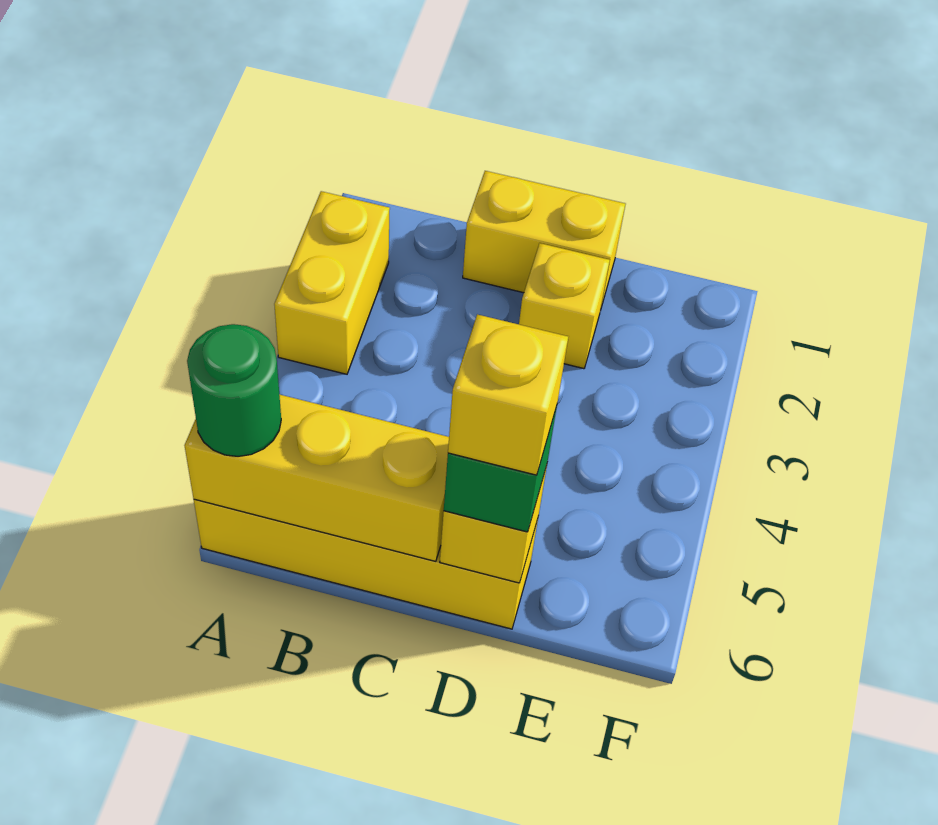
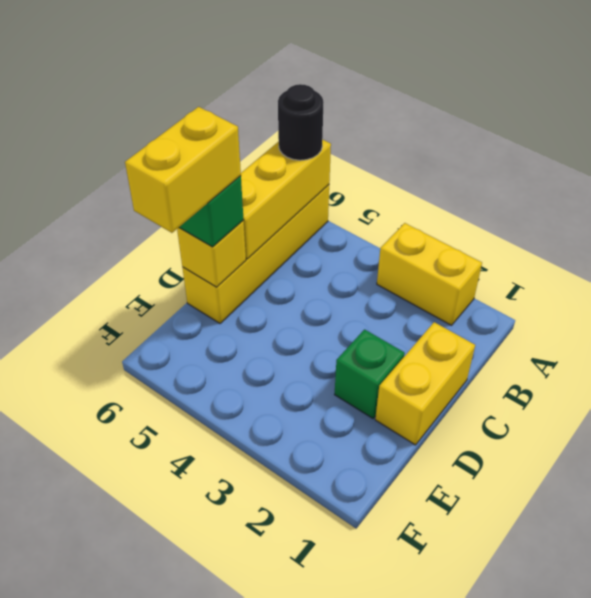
green 1x1 round brick [187,324,281,456] -> black 1x1 round brick [278,84,323,160]
yellow 1x1 brick [519,243,610,369] -> green 1x1 brick [335,329,405,418]
yellow 1x1 brick [448,314,568,475] -> yellow 1x2 brick [125,107,241,233]

